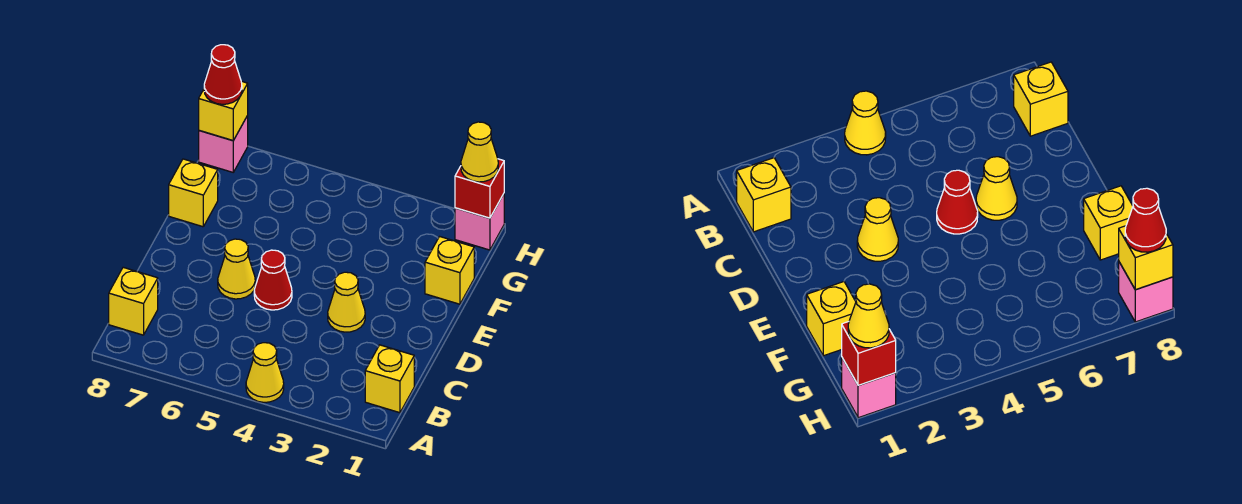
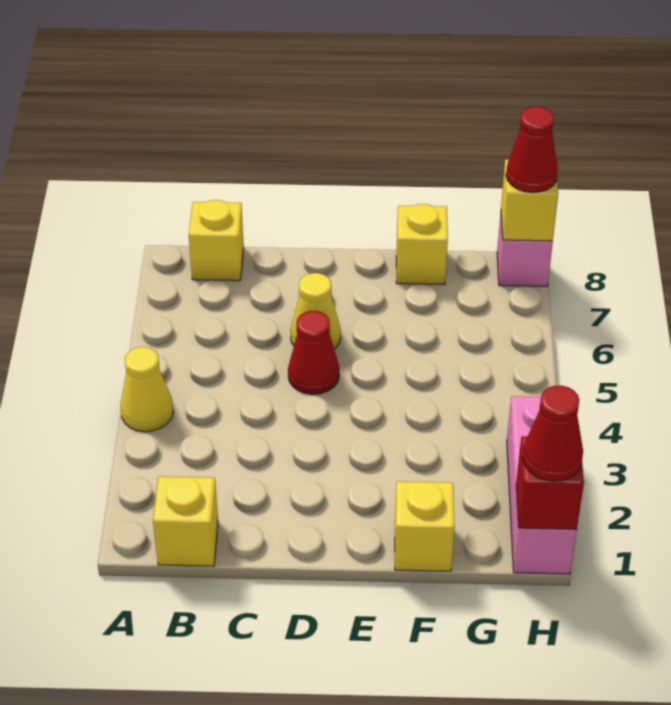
yellow 1x1 cone [328,272,365,332] -> none
pink 1x1 brick [455,194,504,250] -> pink 1x3 brick [507,396,577,574]
yellow 1x1 cone [461,122,498,182] -> red 1x1 cone [523,386,583,481]

